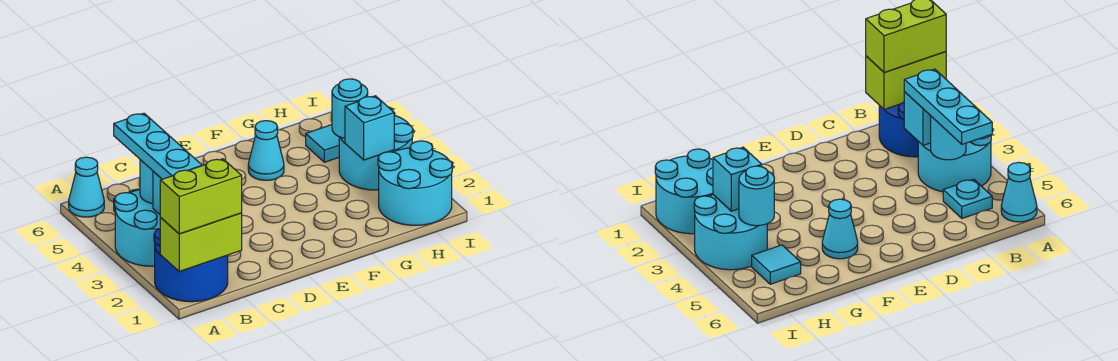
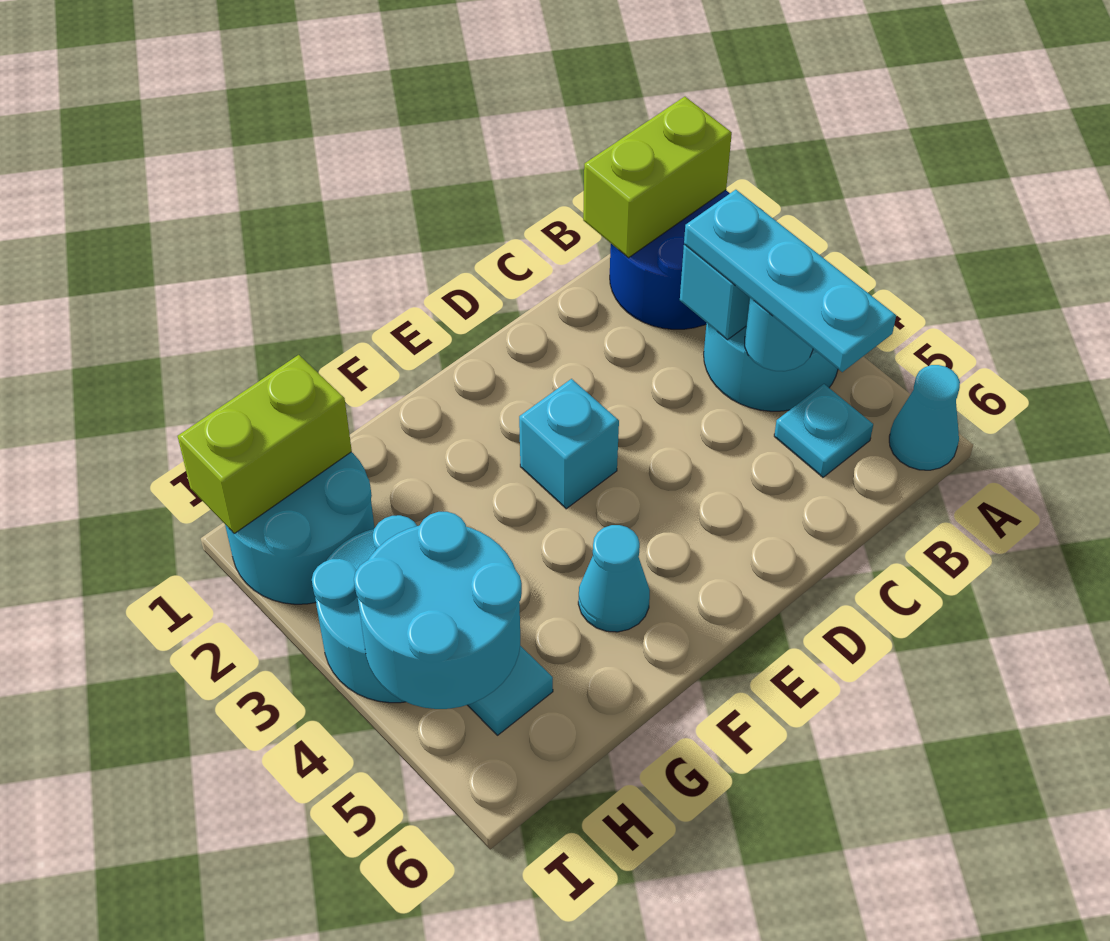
lime 1x2 brick [160,159,242,234] -> lime 1x2 brick moved to [178,355,352,534]
cyan 1x1 brick [345,96,394,160] -> cyan 1x1 brick moved to [519,379,619,509]
cyan 1x1 round brick [332,79,368,138] -> cyan 2x2 round brick [354,512,522,709]

